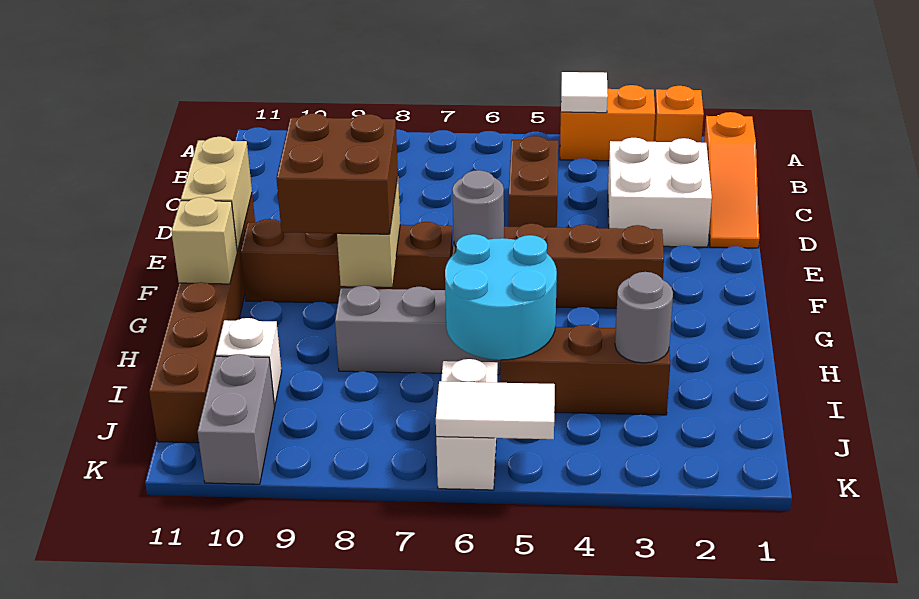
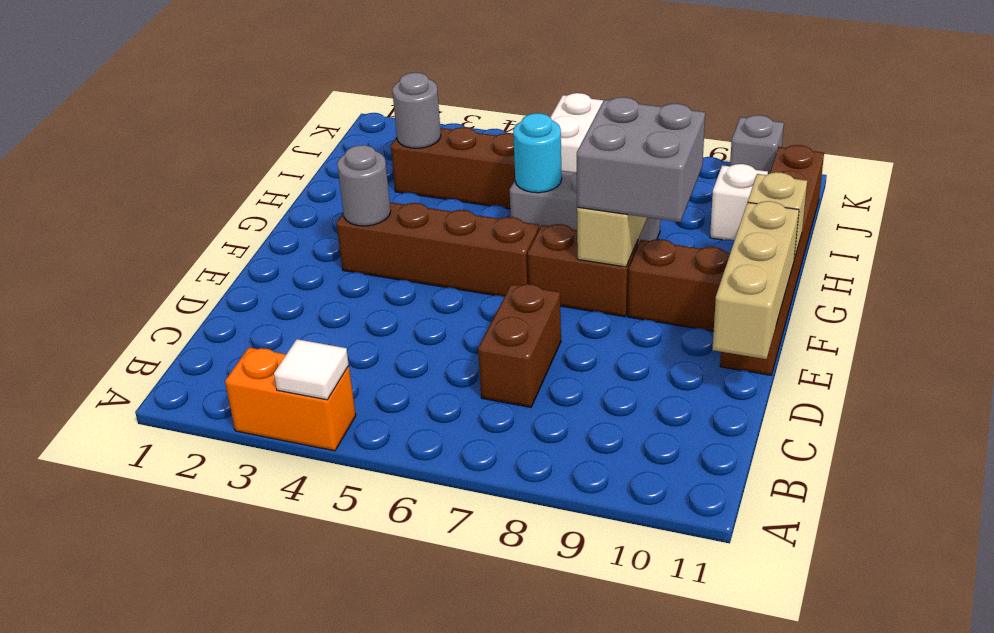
orange 1x1 brick [654,86,704,142] -> none
orange 1x3 slope [704,112,759,248] -> none
white 2x2 brick [608,138,712,247] -> none
brown 1x2 brick [509,136,558,227] -> brown 1x2 brick moved to [478,284,561,407]
tan 1x2 brick [181,137,252,251] -> tan 1x3 brick [712,201,799,359]
grey 1x1 round brick [452,170,504,246] -> grey 1x1 round brick moved to [337,145,391,226]
brown 2x2 brick [276,113,398,234] -> grey 2x2 brick [577,97,705,222]
cyan 2x2 round brick [445,234,557,360] -> cyan 1x1 round brick [513,113,562,193]
grey 1x2 brick [198,354,275,484] -> grey 1x1 brick [730,115,784,174]
white 1x2 tile [436,381,555,439] -> none

